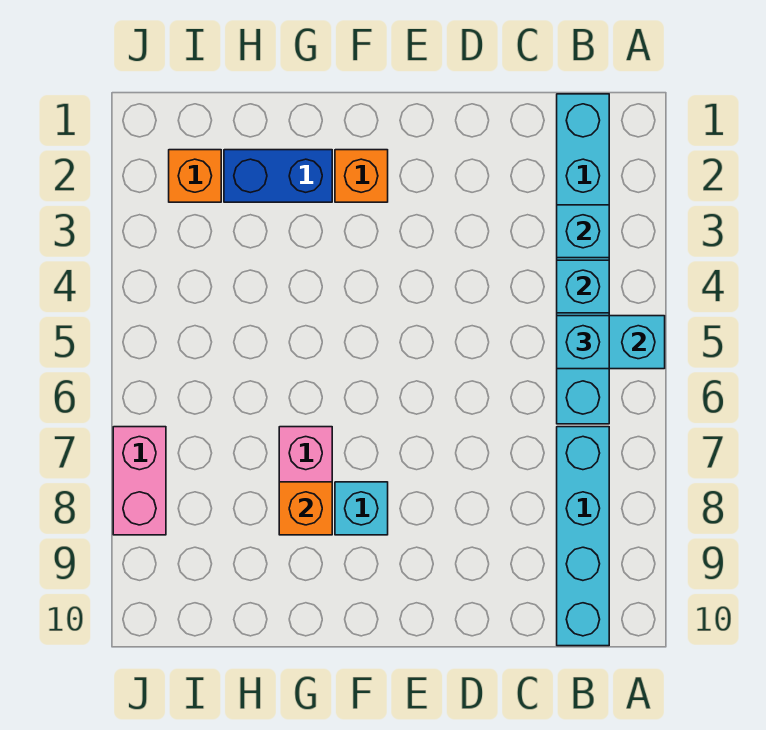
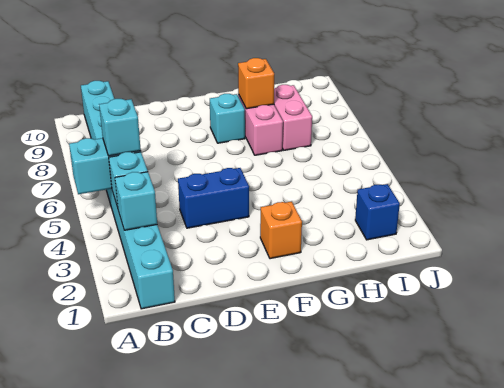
blue 1x2 brick [224,150,332,202] -> blue 1x2 brick moved to [178,168,249,228]
orange 1x1 brick [169,150,221,202] -> blue 1x1 brick [355,184,400,240]
pink 1x2 brick [113,427,166,535] -> pink 1x2 brick moved to [274,85,312,150]

